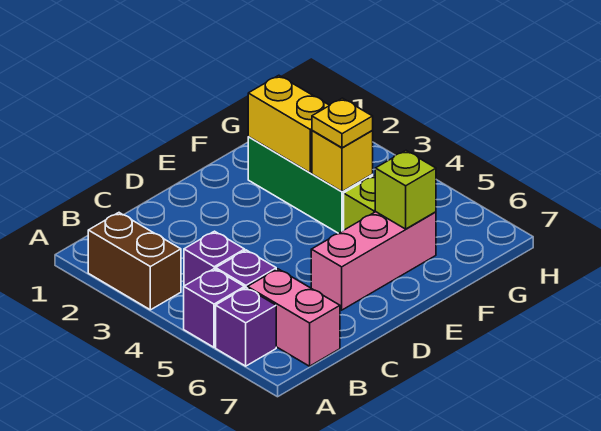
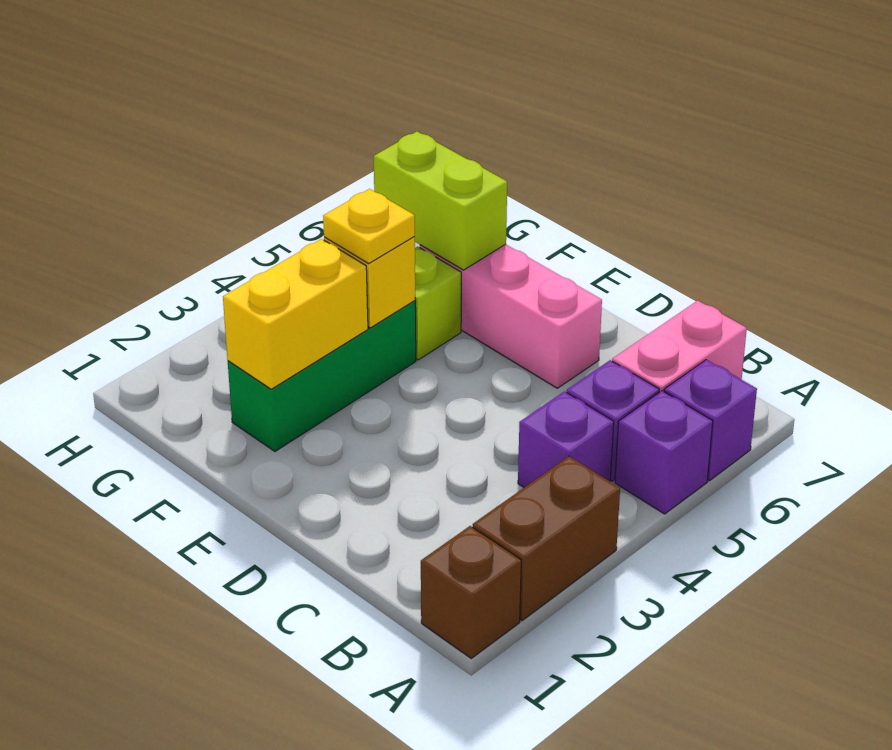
none -> brown 1x1 brick [421,526,521,658]
lime 1x1 brick [375,151,436,229] -> lime 1x2 brick [374,132,507,270]

